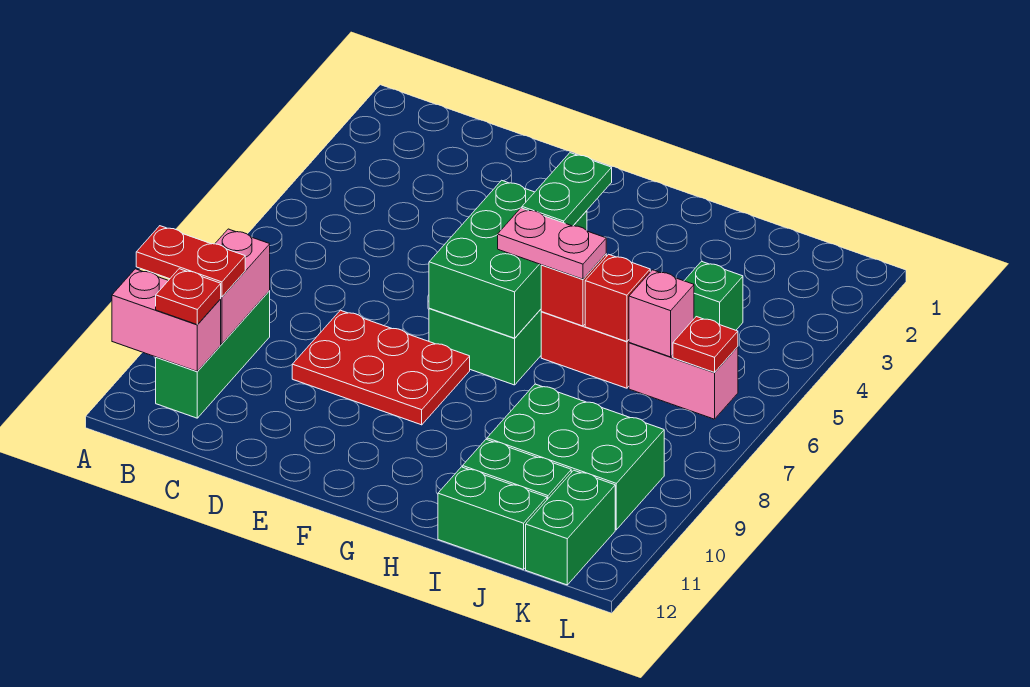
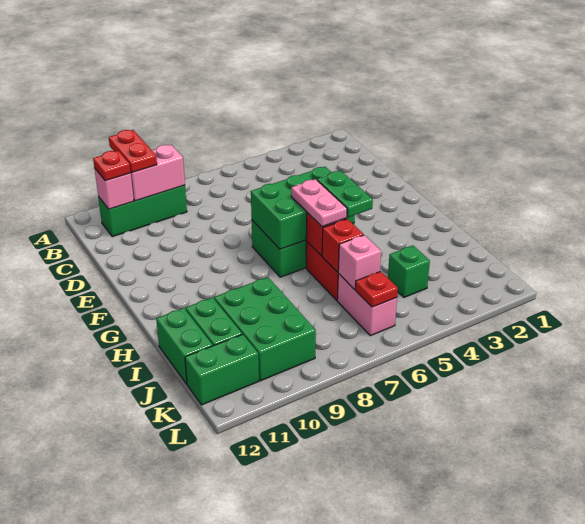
pink 1x2 brick [112,269,221,371] -> pink 1x1 brick [94,168,134,209]
red 2x3 plate [292,310,470,425] -> none
green 1x2 plate [522,153,612,226] -> green 1x2 plate turned to [317,171,373,217]

